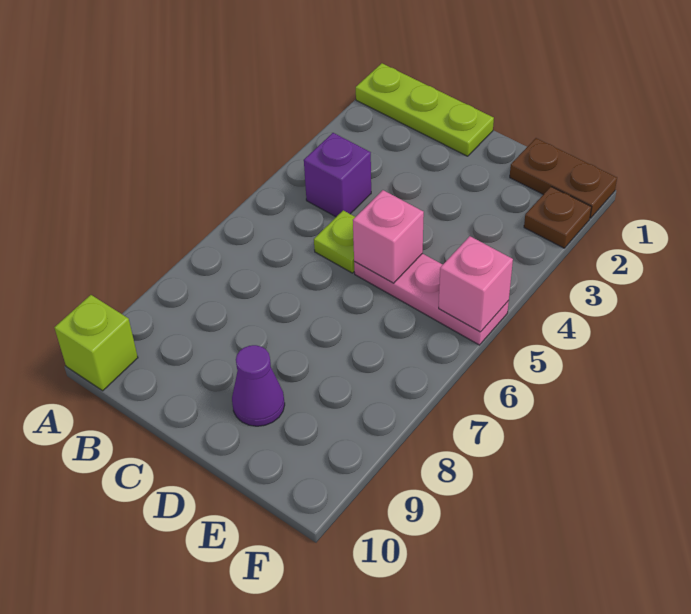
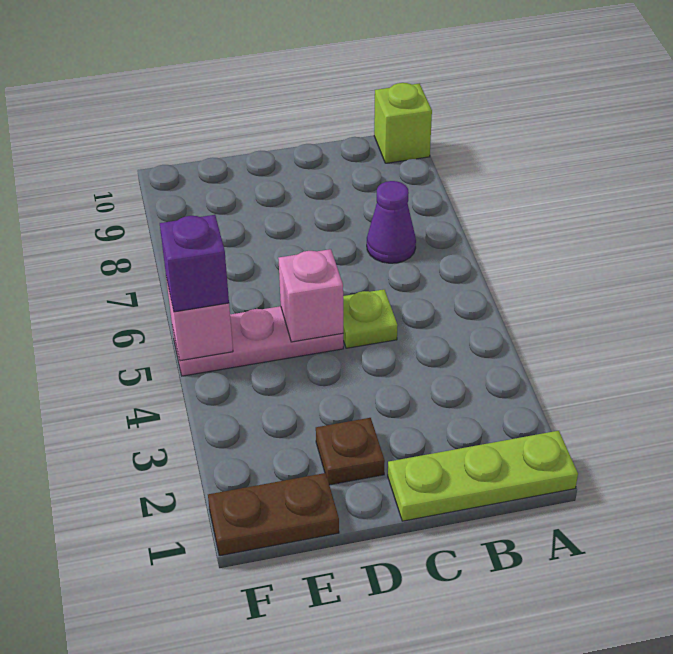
purple 1x1 brick [304,133,371,217] -> purple 1x1 brick moved to [160,215,229,312]
purple 1x1 cone [232,345,285,426] -> purple 1x1 cone moved to [367,181,416,263]
brown 1x1 plate [524,187,591,248] -> brown 1x1 plate moved to [316,418,385,485]

